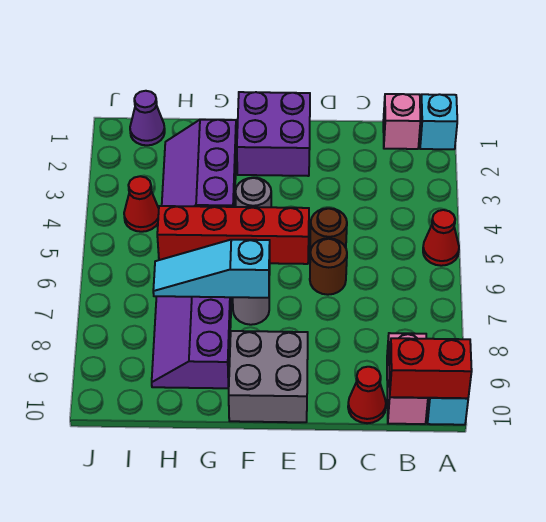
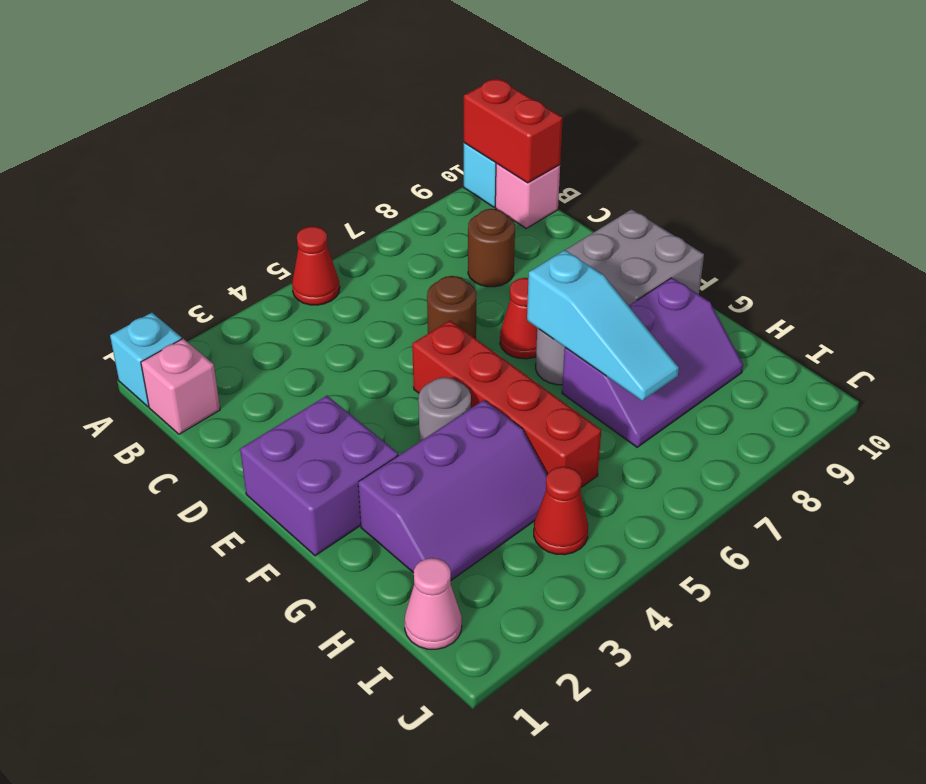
pink 1x2 brick [387,333,428,424] -> pink 1x1 brick [495,163,560,228]
red 1x1 cone [348,367,386,423] -> red 1x1 cone moved to [500,278,537,359]
brown 1x1 round brick [310,208,347,251] -> brown 1x1 round brick moved to [468,209,515,287]
purple 1x1 cone [130,91,165,145] -> pink 1x1 cone [404,558,462,649]

